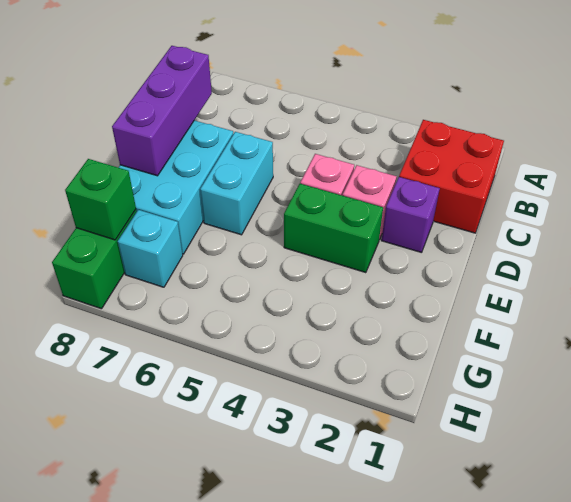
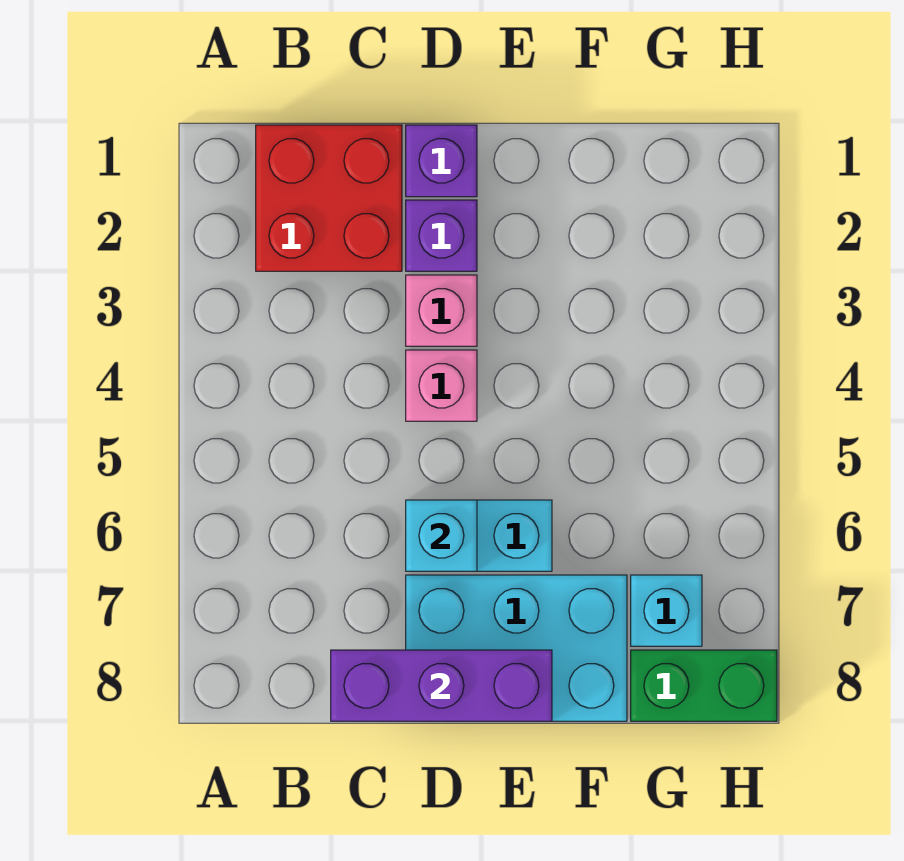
none -> purple 1x1 brick [406,125,477,197]
none -> cyan 1x1 brick [406,500,477,571]
green 1x2 brick [284,184,383,273] -> none
green 1x1 brick [65,159,136,240] -> none

